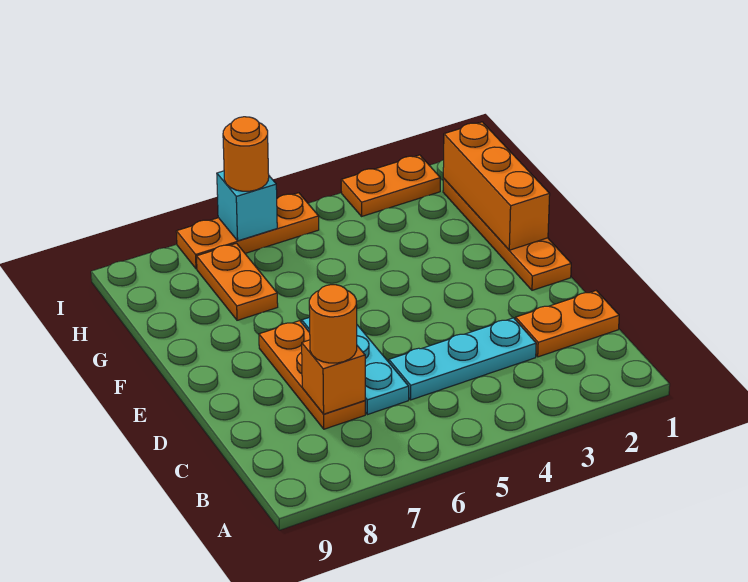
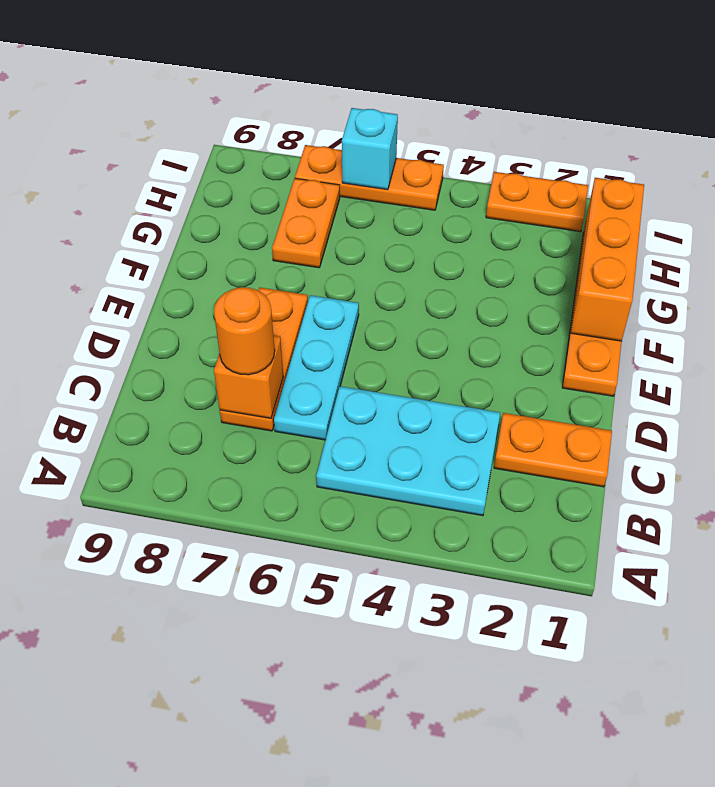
cyan 1x3 plate [389,318,536,400] -> cyan 2x3 plate [316,386,500,516]
orange 1x1 round brick [223,117,269,191] -> none

